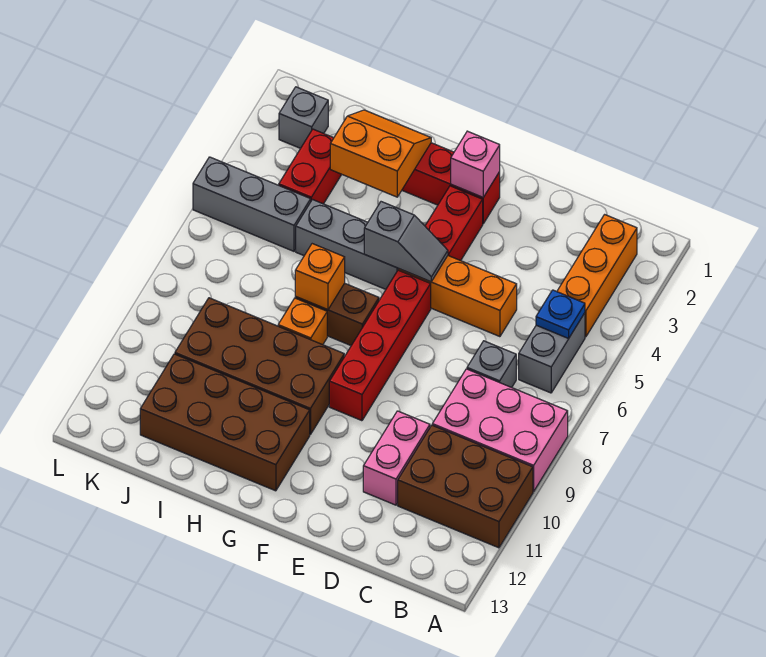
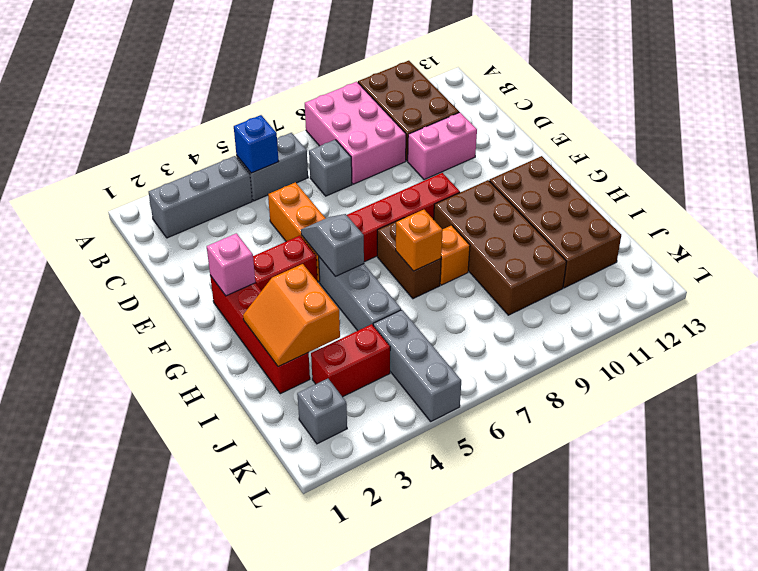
orange 1x3 brick [557,215,637,337] -> grey 1x3 brick [149,156,252,238]
blue 1x1 plate [536,290,585,338] -> blue 1x1 brick [234,115,279,173]

